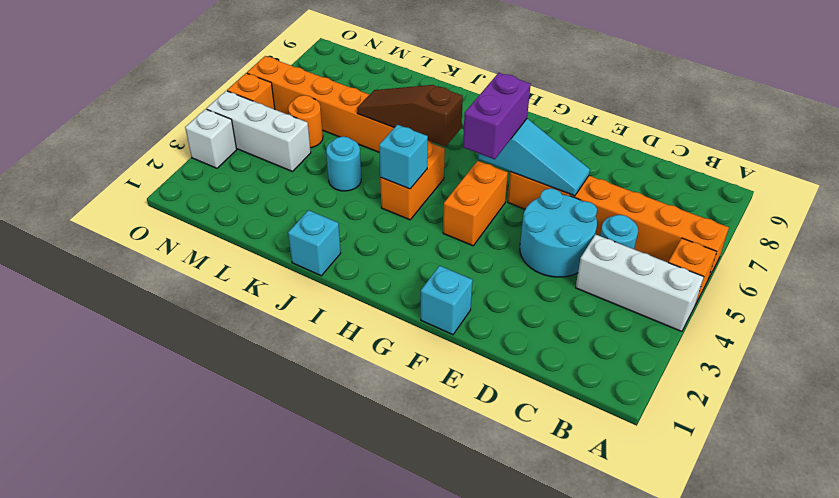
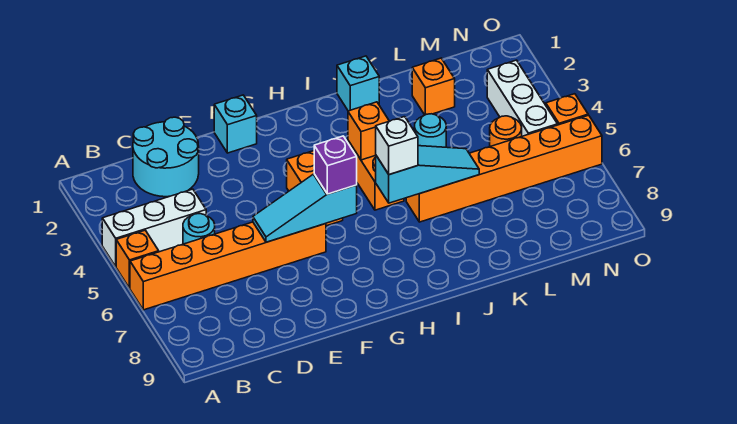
cyan 2x2 round brick [520,188,597,277] -> cyan 2x2 round brick moved to [133,117,199,197]
purple 1x2 brick [463,73,531,159] -> purple 1x1 brick [314,136,357,194]
cyan 1x1 brick [379,125,428,189] -> orange 1x1 brick [348,102,389,160]
brown 1x3 slope [357,85,463,147] -> cyan 1x3 slope [376,146,479,203]
none -> orange 1x1 brick [412,58,455,115]
white 1x3 brick [207,91,311,172] -> white 1x3 brick turned to [487,60,558,136]
white 1x1 brick [185,109,237,168] -> white 1x1 brick moved to [376,117,418,175]

